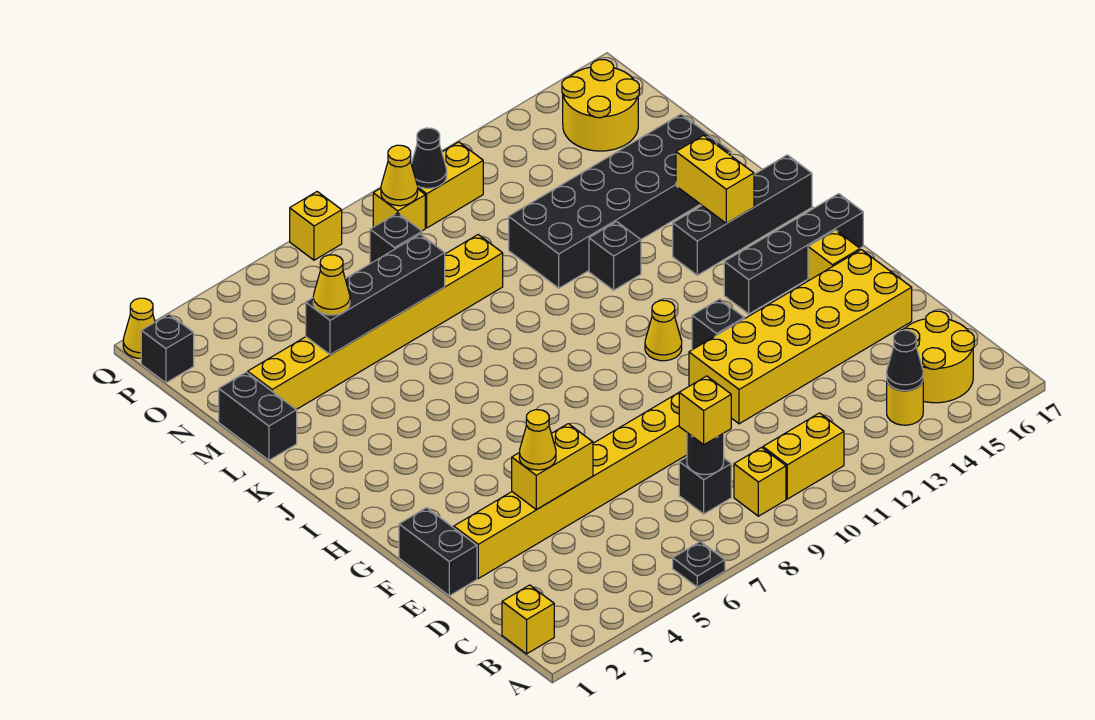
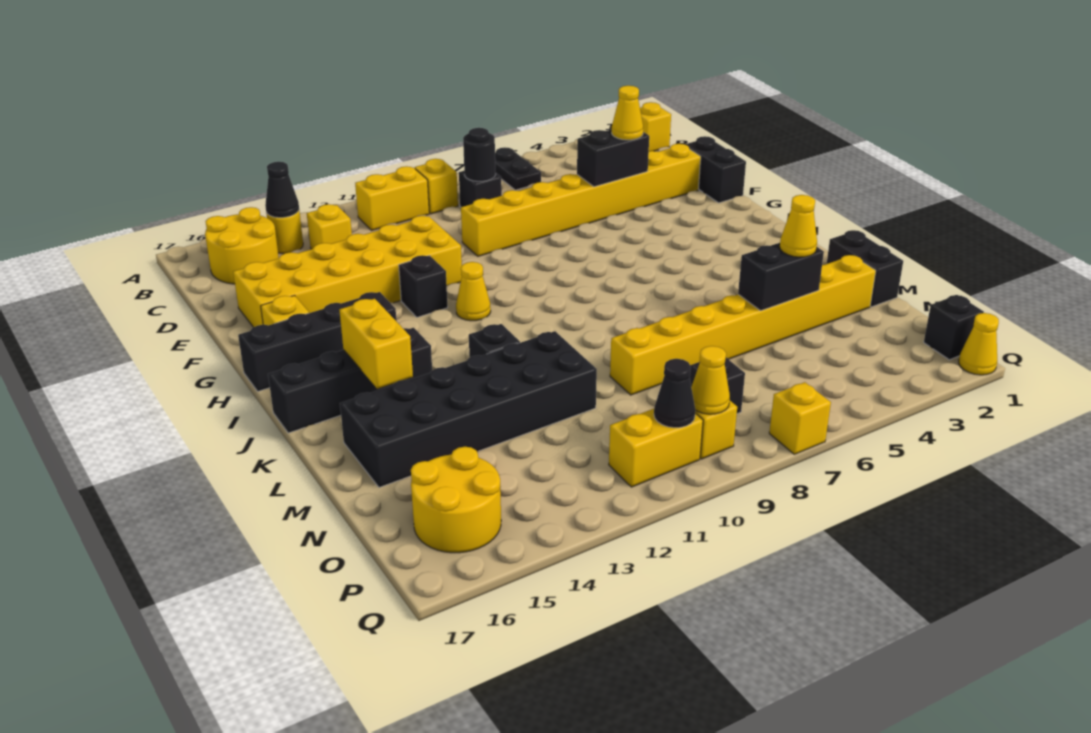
black 1x1 plate [673,542,725,587] -> black 1x2 plate [495,147,541,190]
yellow 1x1 brick [679,376,731,445] -> yellow 1x1 brick moved to [307,204,352,249]
yellow 1x2 brick [512,424,593,510] -> black 1x2 brick [577,129,649,187]
black 1x4 brick [306,234,445,355] -> black 1x2 brick [738,243,824,311]

